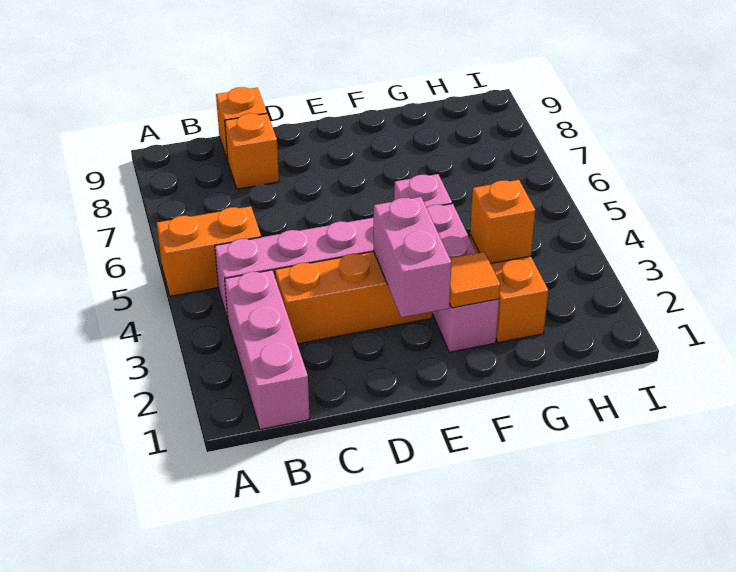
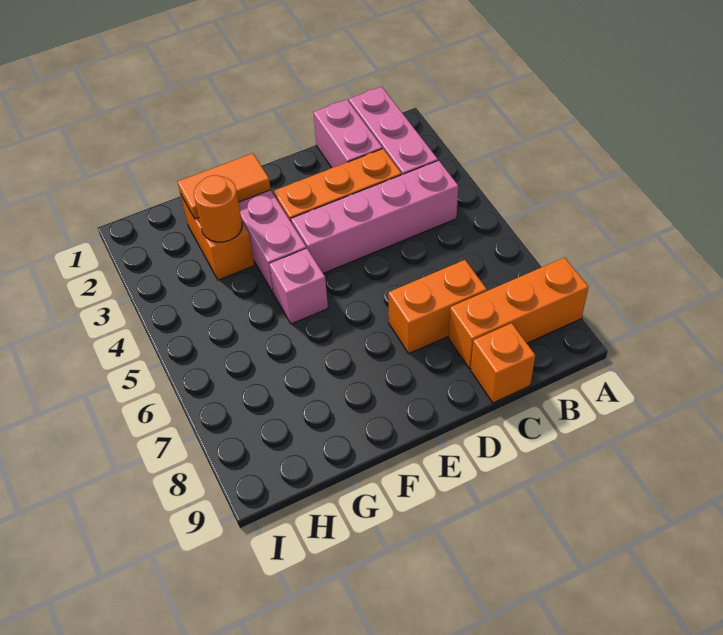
orange 1x2 brick [157,206,261,296] -> orange 1x2 brick moved to [388,260,487,353]
orange 1x1 brick [225,113,279,189] -> orange 1x3 brick [448,258,588,369]
pink 1x2 brick [374,197,451,317] -> pink 1x2 brick moved to [313,100,382,168]
orange 1x1 tile [449,252,500,308] -> orange 1x2 tile [178,153,271,219]
orange 1x1 brick [470,180,535,264] -> orange 1x1 round brick [194,175,242,242]

